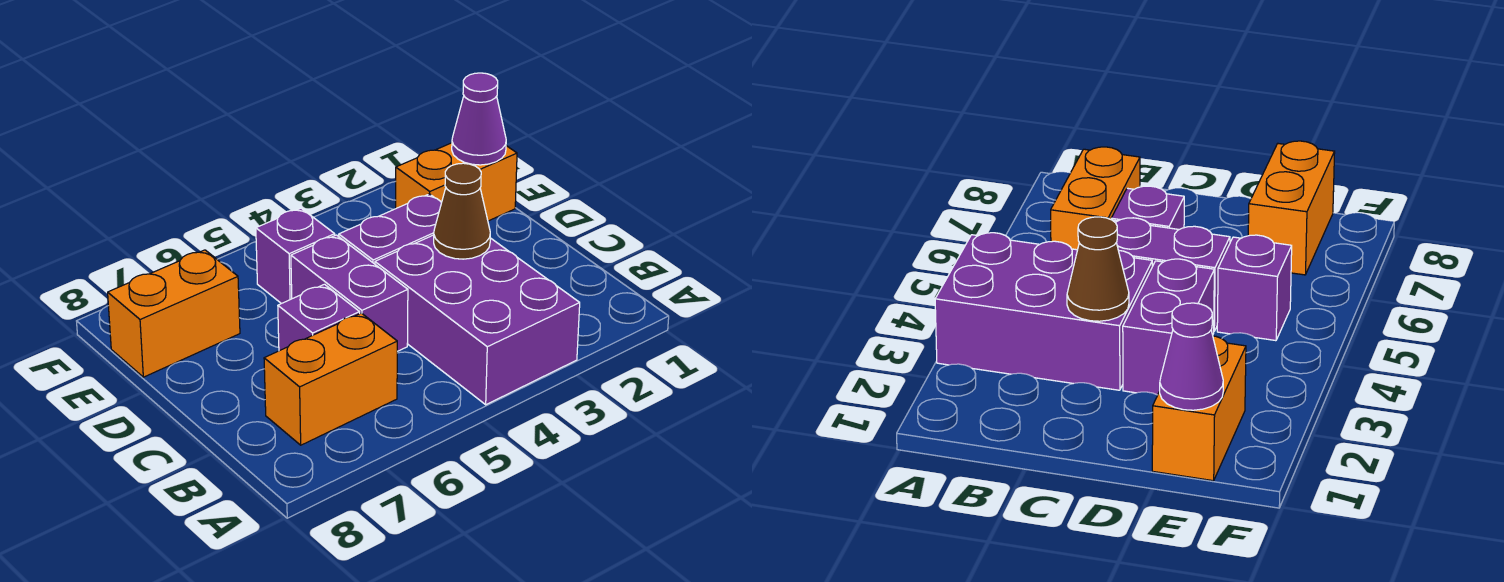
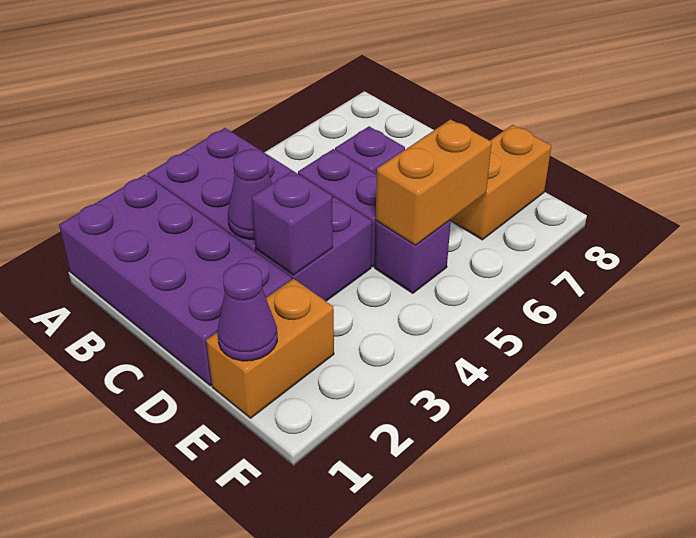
none -> purple 2x4 brick [59,175,292,386]
orange 1x2 brick [264,313,397,445] -> orange 1x2 brick moved to [376,119,492,245]
brown 1x1 cone [434,163,490,259] -> purple 1x1 cone [228,149,272,240]
none -> purple 1x1 brick [252,171,333,275]

